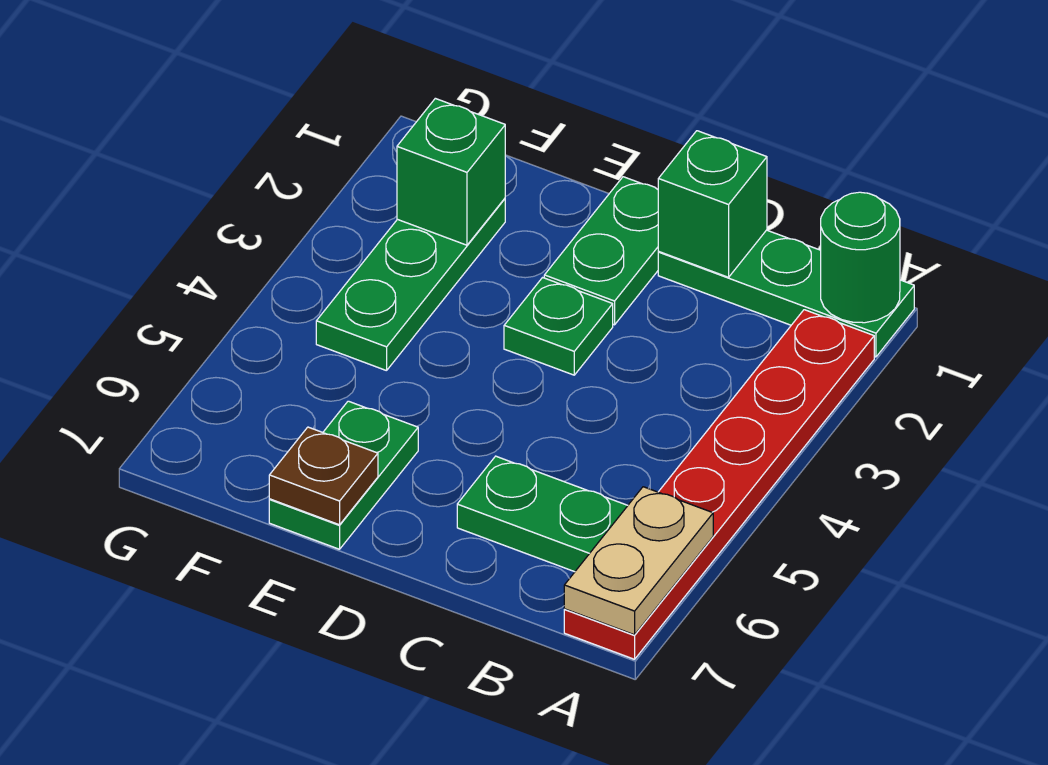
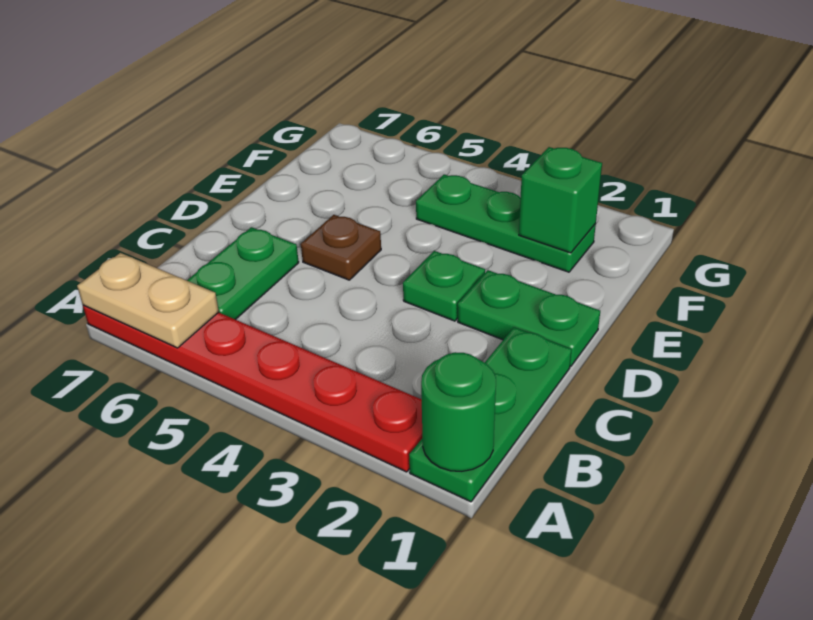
green 1x1 brick [658,131,767,277] -> none
green 1x2 plate [269,401,418,549] -> none
brown 1x1 plate [269,427,378,525] -> brown 1x1 plate moved to [301,215,381,280]

